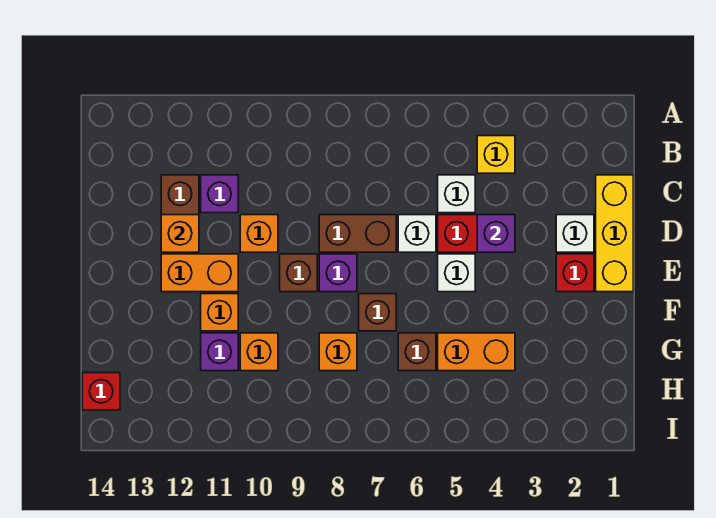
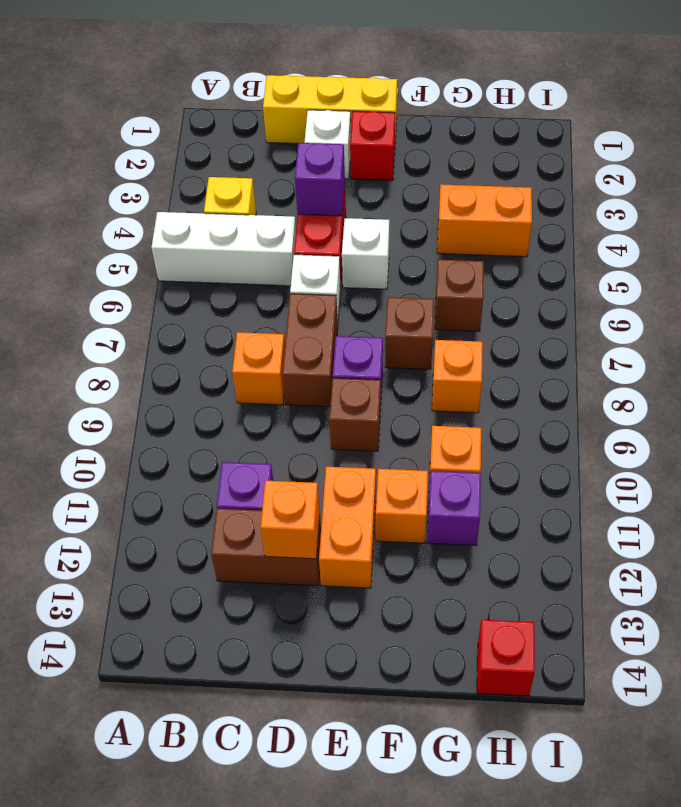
white 1x1 brick [438,175,475,213] -> white 1x3 brick [151,212,296,286]
orange 1x1 brick [240,215,278,252] -> orange 1x1 brick moved to [232,332,285,405]
orange 1x2 brick [438,333,515,371] -> orange 1x2 brick turned to [437,185,532,257]

